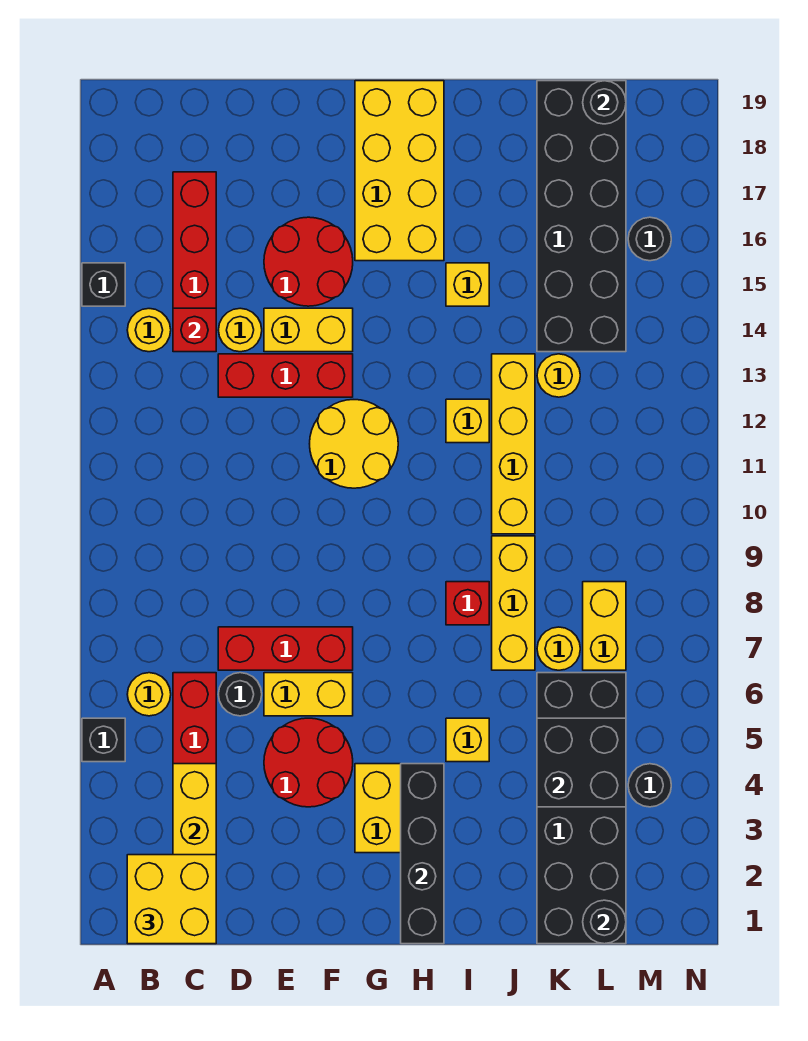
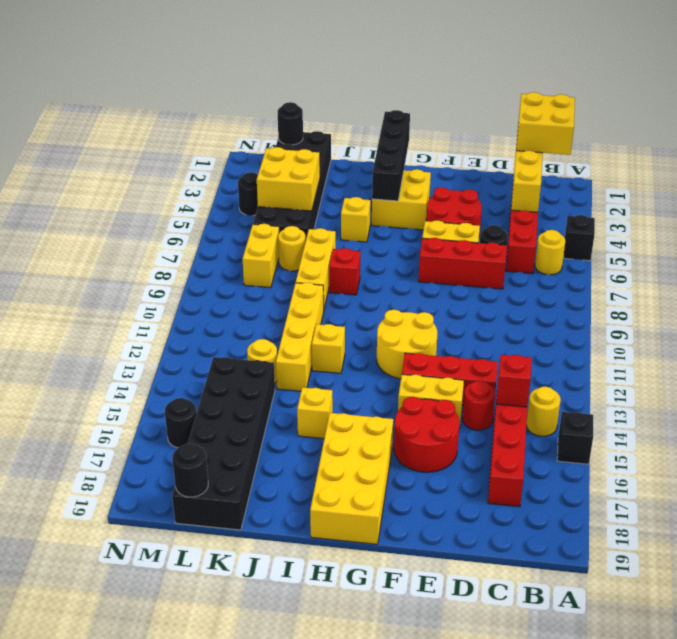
yellow 1x1 round brick [218,308,262,352] -> red 1x1 round brick [462,381,495,430]
black 2x2 brick [537,718,626,807] -> yellow 2x2 brick [257,147,320,211]

